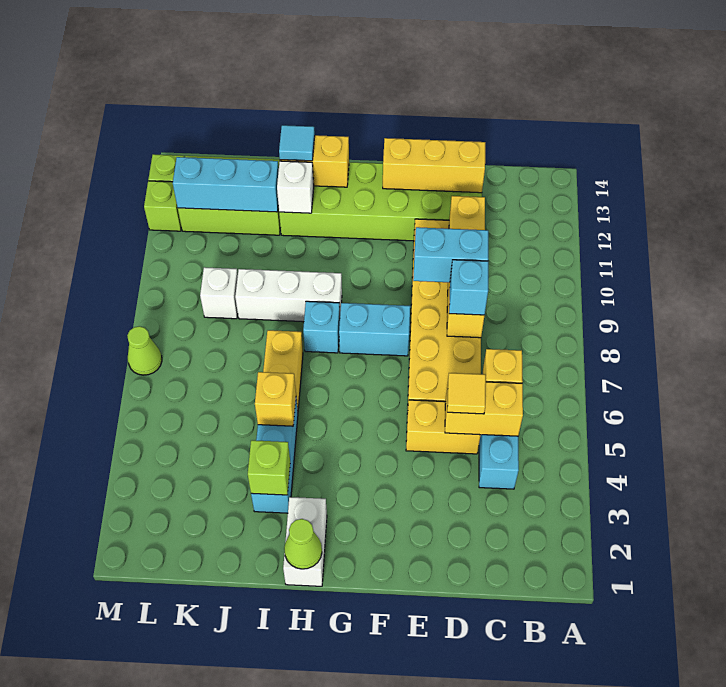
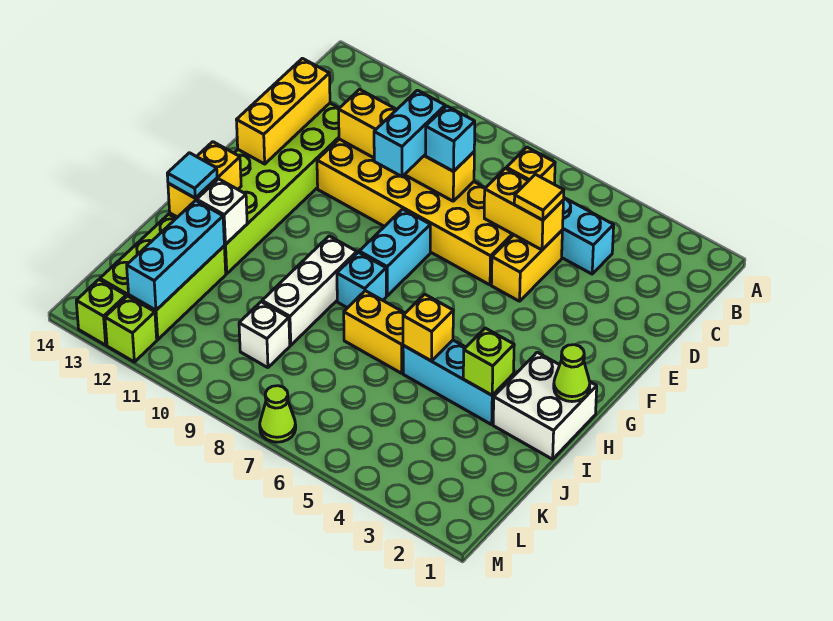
yellow 1x2 brick [445,382,523,436] -> yellow 1x2 brick turned to [484,168,564,250]
white 1x2 brick [283,497,327,586] -> white 2x2 brick [493,352,597,459]

